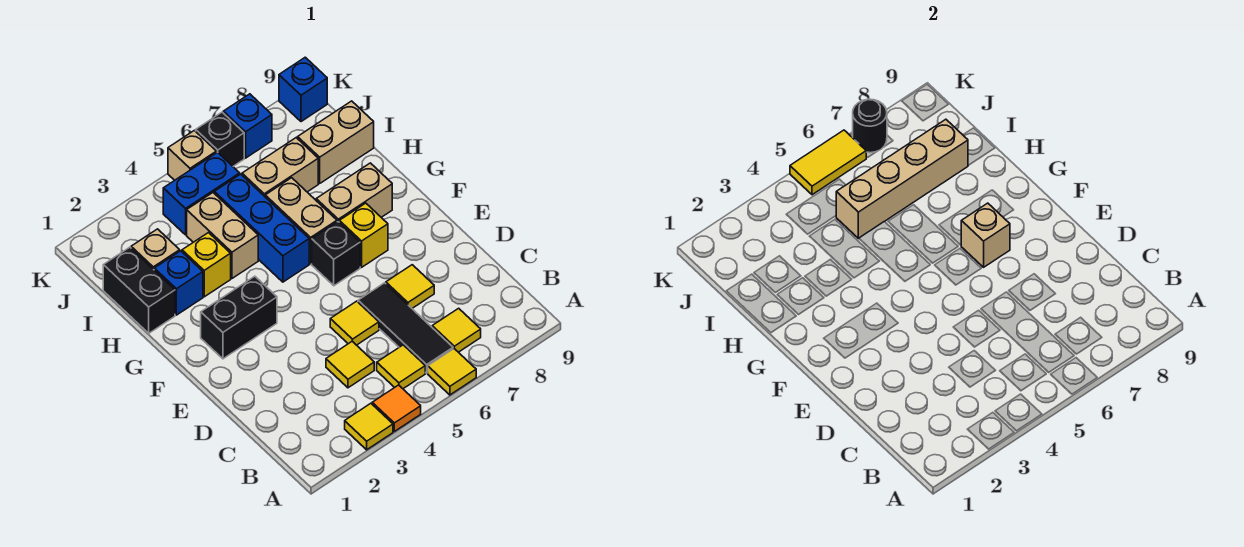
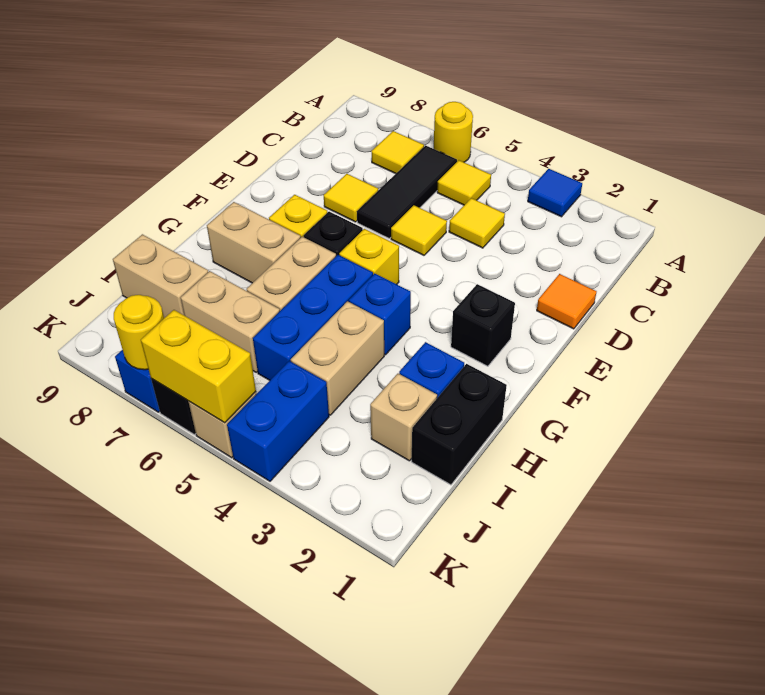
yellow 1x1 tile [345,403,393,450] -> blue 1x1 tile [528,169,582,217]
orange 1x1 tile [372,385,421,431] -> orange 1x1 tile moved to [537,274,597,329]
yellow 1x1 tile [428,349,476,395] -> yellow 1x1 round brick [434,102,473,162]
black 1x2 brick [201,276,277,359] -> black 1x1 brick [451,284,515,366]
tan 1x1 brick [961,203,1010,267] -> none
yellow 1x1 brick [182,233,231,297] -> yellow 1x1 brick moved to [339,229,399,284]
tan 1x4 brick [836,119,968,238] -> none
blue 1x2 brick [163,152,240,235] -> blue 1x2 brick turned to [227,361,329,481]
yellow 1x2 tile [790,130,866,195] -> yellow 1x2 brick [141,310,256,423]
black 1x1 round brick [853,99,887,153] -> yellow 1x1 round brick [114,295,164,370]
blue 1x1 brick [279,57,327,122] -> blue 1x1 brick moved to [349,273,411,355]

